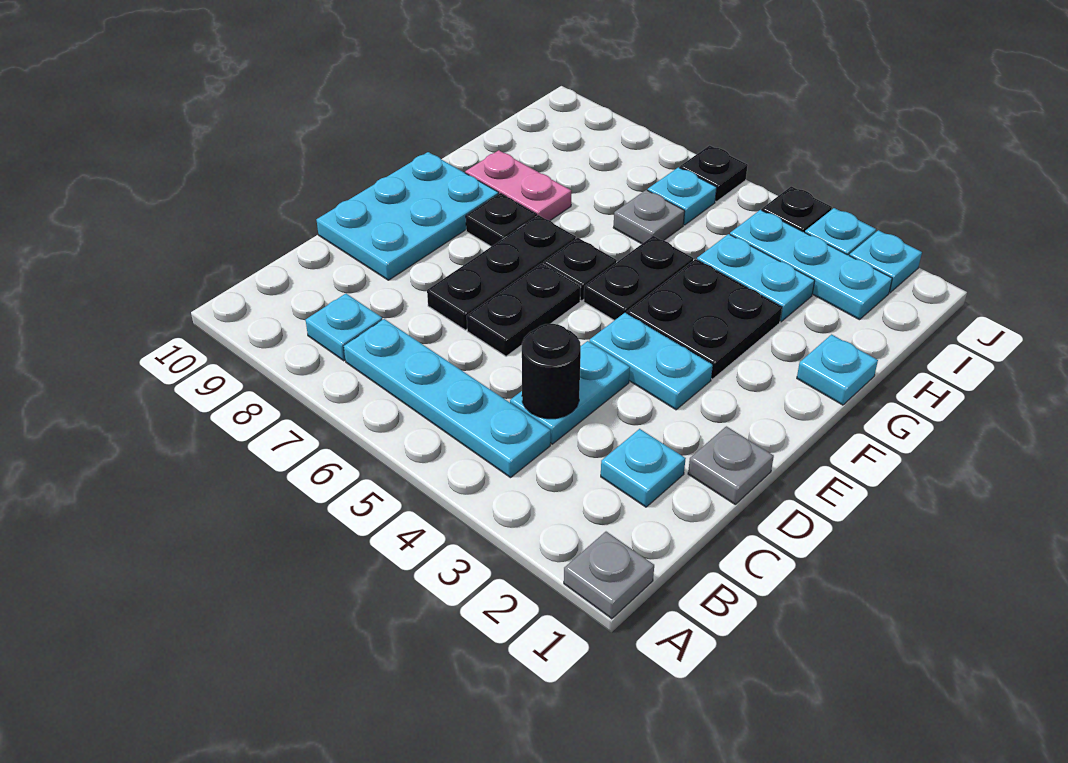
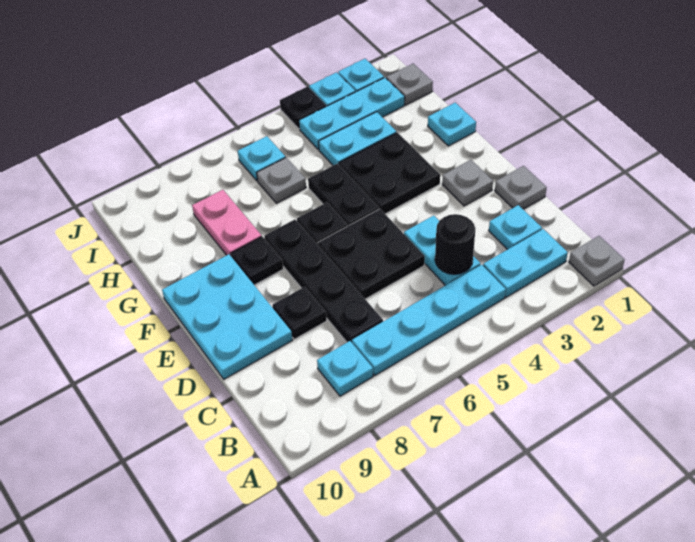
black 1x2 plate [467,263,581,356] -> black 2x2 plate [318,209,425,299]
black 1x3 plate [427,215,576,330] -> black 1x4 plate [264,219,383,342]
none -> grey 1x1 plate [442,160,493,206]
cyan 1x2 plate [589,313,713,410] -> cyan 1x2 plate moved to [483,229,568,297]
pink 1x2 plate [465,150,571,221] -> pink 1x2 plate turned to [192,190,262,256]
none -> grey 1x1 plate [386,64,433,105]
black 1x1 plate [680,145,748,202] -> black 1x1 plate moved to [272,287,327,339]

